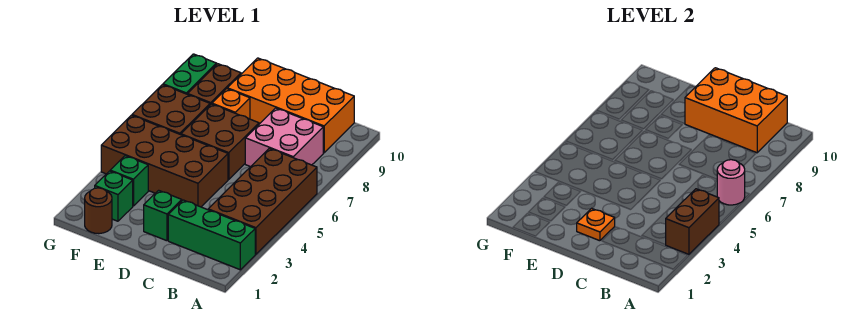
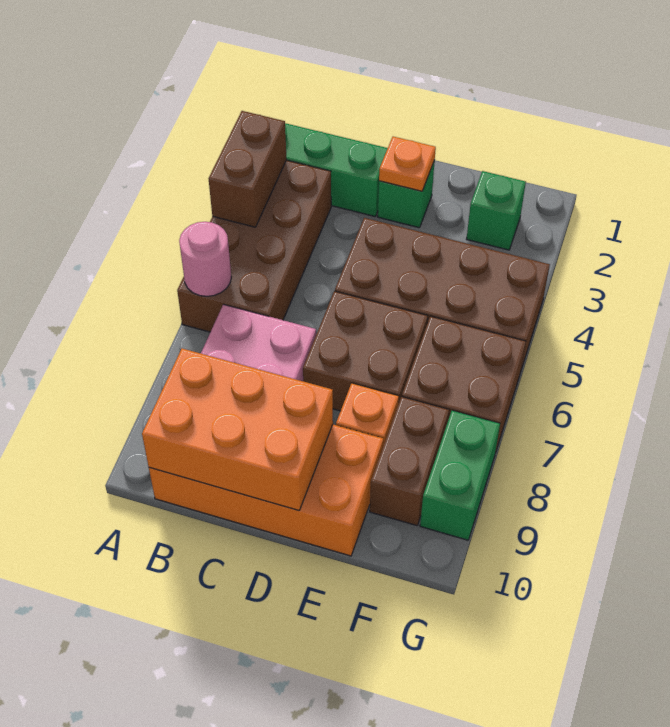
brown 1x1 round brick [85,188,112,234] -> none
green 1x1 brick [110,156,148,206] -> none

